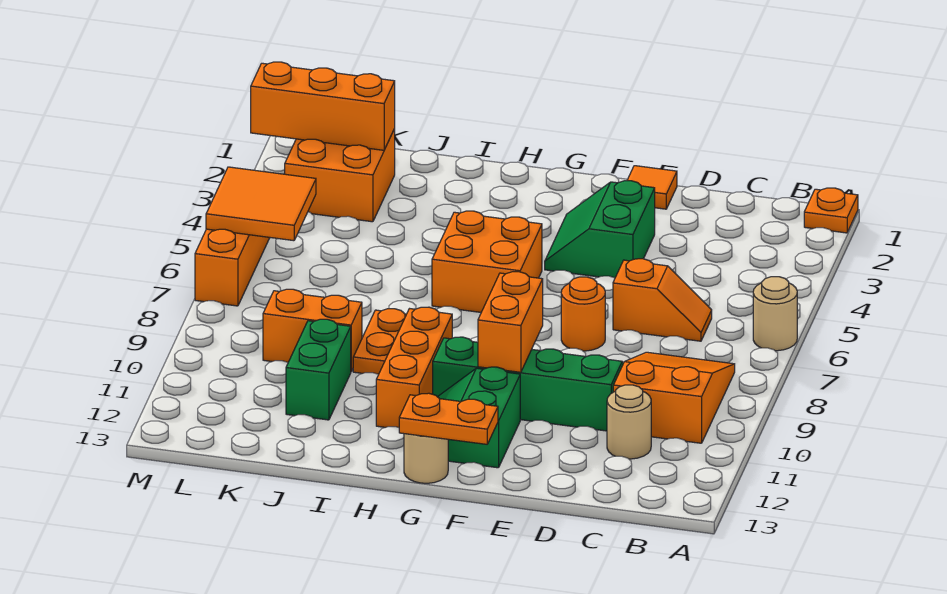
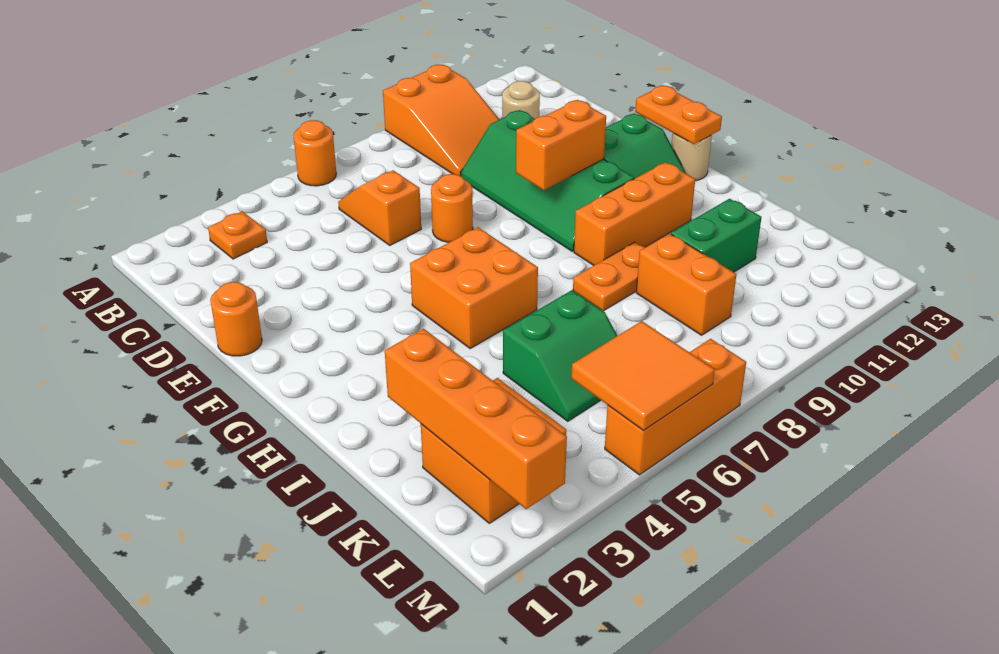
orange 1x1 plate [804,188,858,233] -> orange 1x1 plate moved to [208,211,267,259]
tan 1x1 round brick [753,277,797,351] -> orange 1x1 round brick [294,120,336,186]
orange 2x3 slope [613,352,735,443] -> orange 2x3 slope turned to [383,65,500,176]
orange 1x1 tile [627,166,677,209] -> orange 1x1 round brick [210,282,262,356]
green 2x2 slope [545,181,655,278] -> green 2x2 slope moved to [503,290,617,421]
orange 1x3 brick [251,62,395,150] -> orange 1x4 brick [385,329,567,509]

